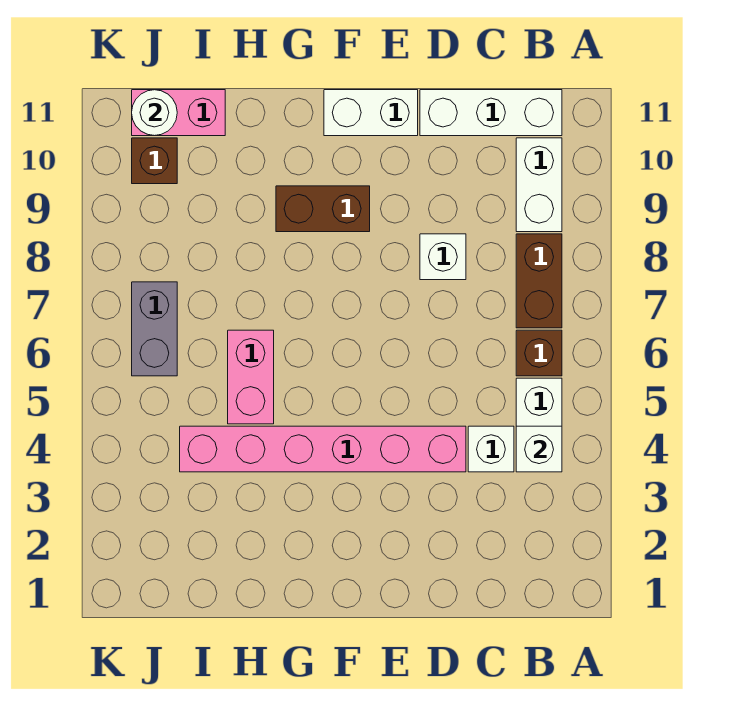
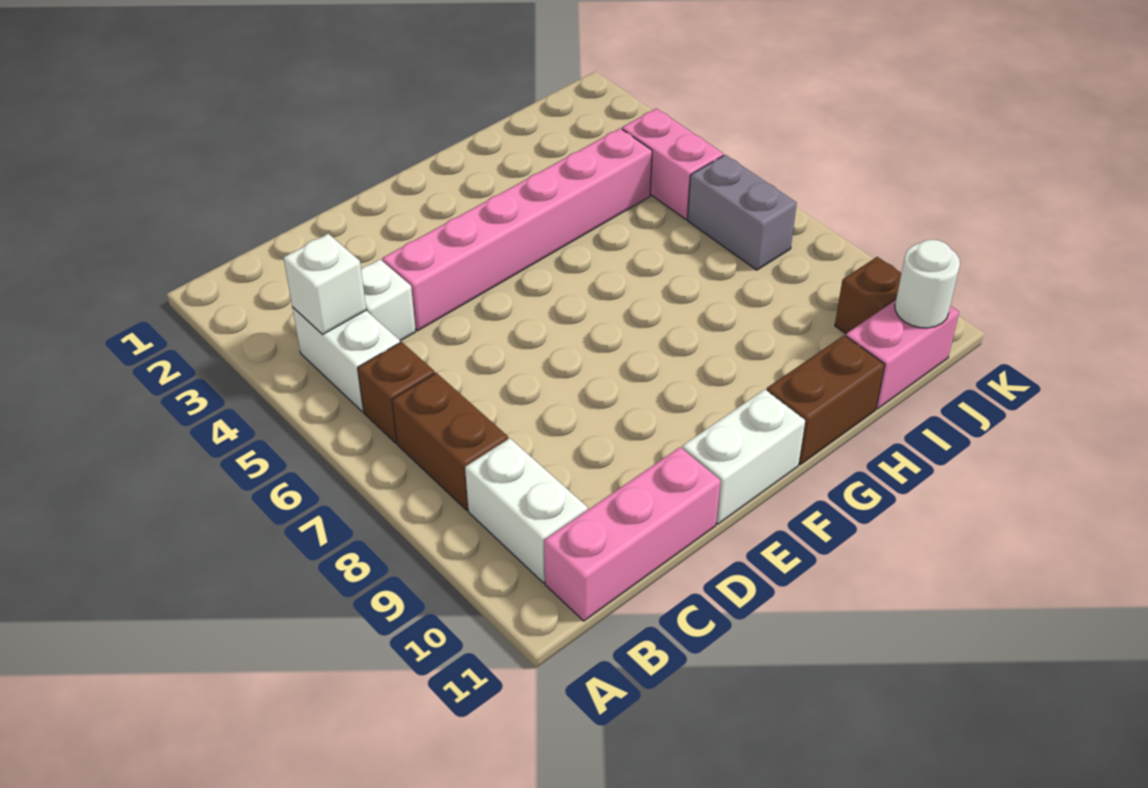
white 1x3 brick [420,90,562,136] -> pink 1x3 brick [544,447,721,621]
white 1x1 brick [420,234,466,280] -> none
brown 1x2 brick [276,186,370,232] -> brown 1x2 brick moved to [767,335,885,465]
pink 1x2 brick [228,330,274,424] -> pink 1x2 brick moved to [622,108,723,219]

